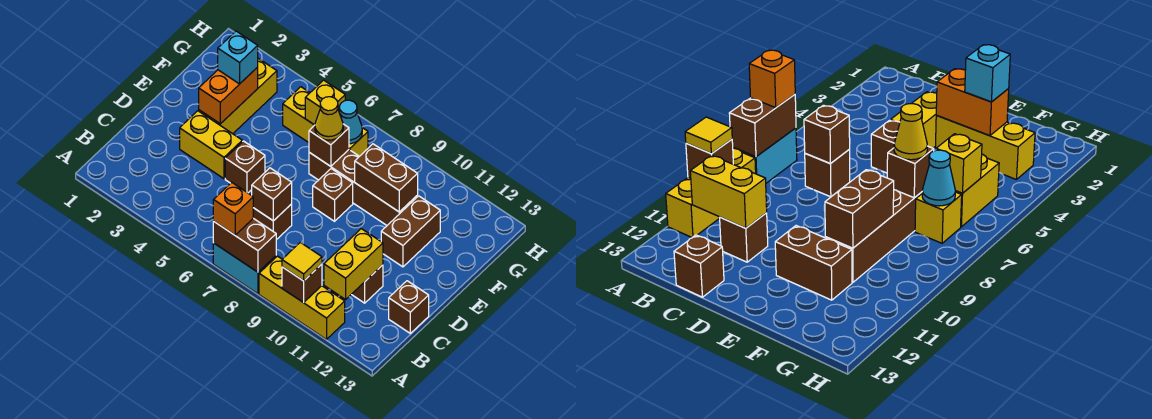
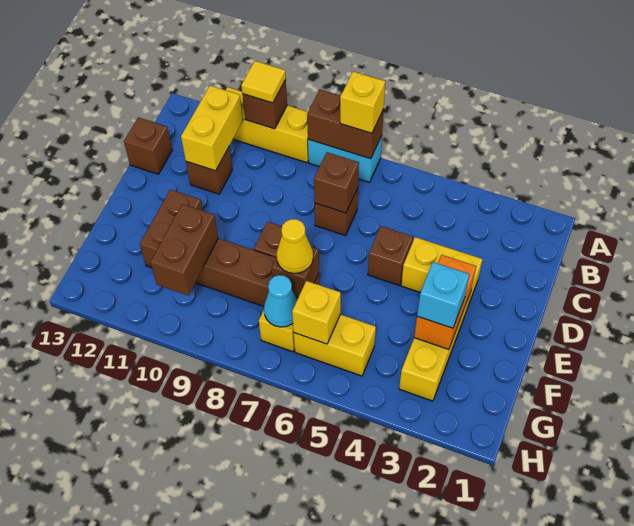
orange 1x1 brick [213,182,253,235] -> yellow 1x1 brick [340,72,385,133]
brown 1x2 brick [355,144,418,212] -> brown 1x2 brick turned to [150,204,218,295]

